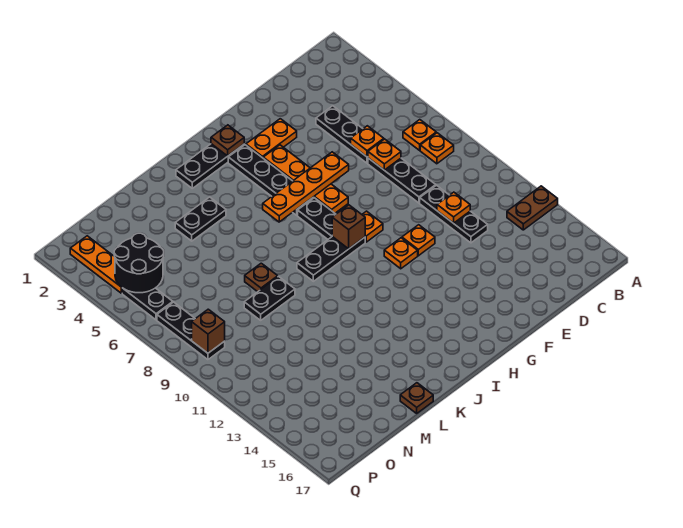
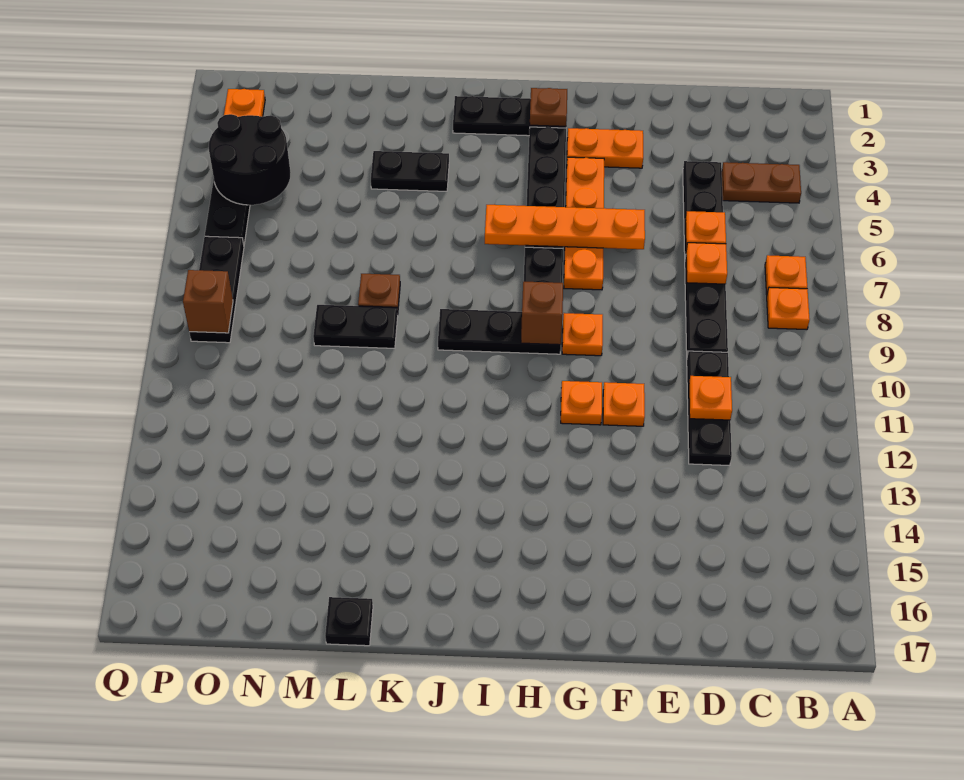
brown 1x2 plate [507,186,558,230] -> brown 1x2 plate moved to [722,162,801,203]
brown 1x1 plate [400,383,433,413] -> black 1x1 plate [325,597,373,646]

